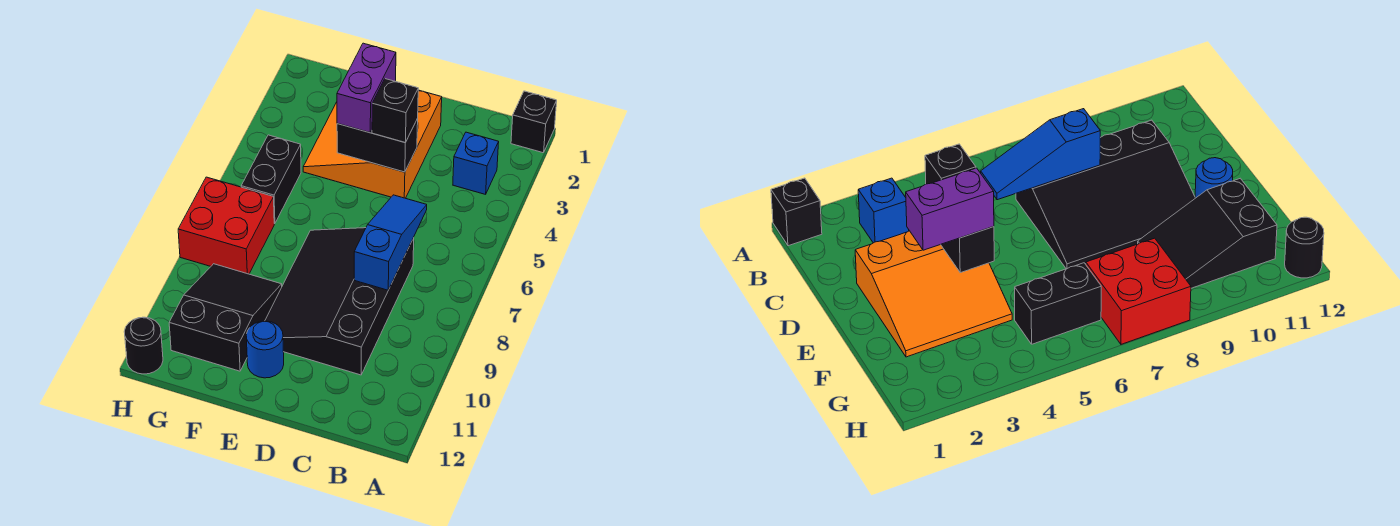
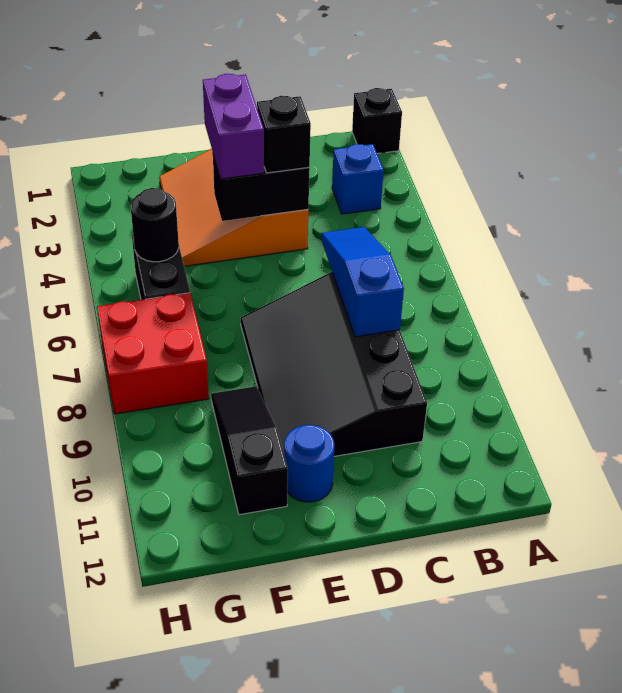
black 2x3 slope [169,264,282,371] -> black 1x3 slope [211,386,288,515]
black 1x1 round brick [124,317,163,374] -> black 1x1 round brick moved to [131,188,179,262]

